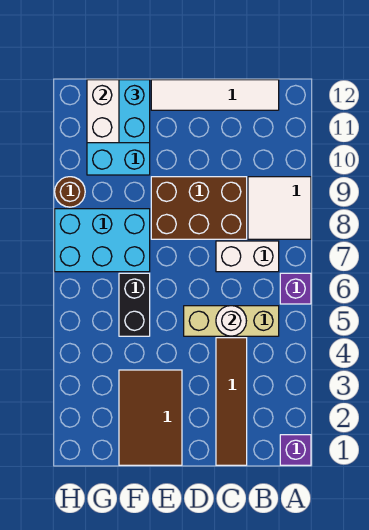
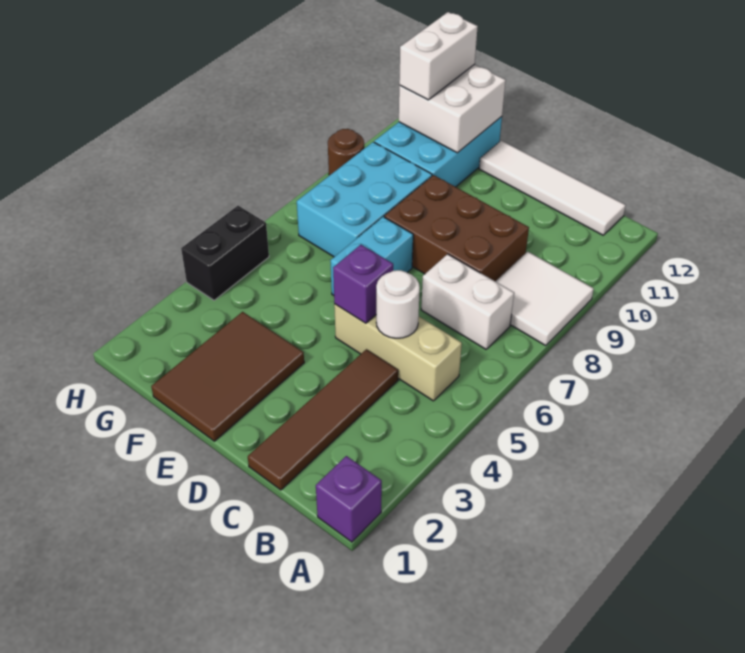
purple 1x1 brick [280,273,311,304] -> purple 1x1 brick moved to [333,245,393,323]
black 1x2 brick [119,273,150,336] -> black 1x2 brick moved to [181,206,269,300]
cyan 2x3 brick [55,209,150,272] -> cyan 2x3 brick turned to [297,142,432,257]
cyan 1x2 brick [119,80,150,143] -> cyan 1x2 brick moved to [330,217,413,295]
none -> white 1x2 brick [399,12,478,100]

